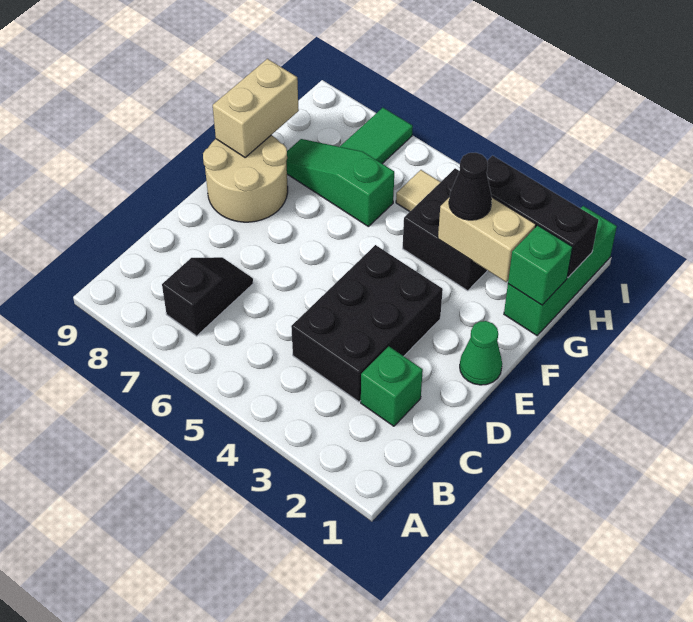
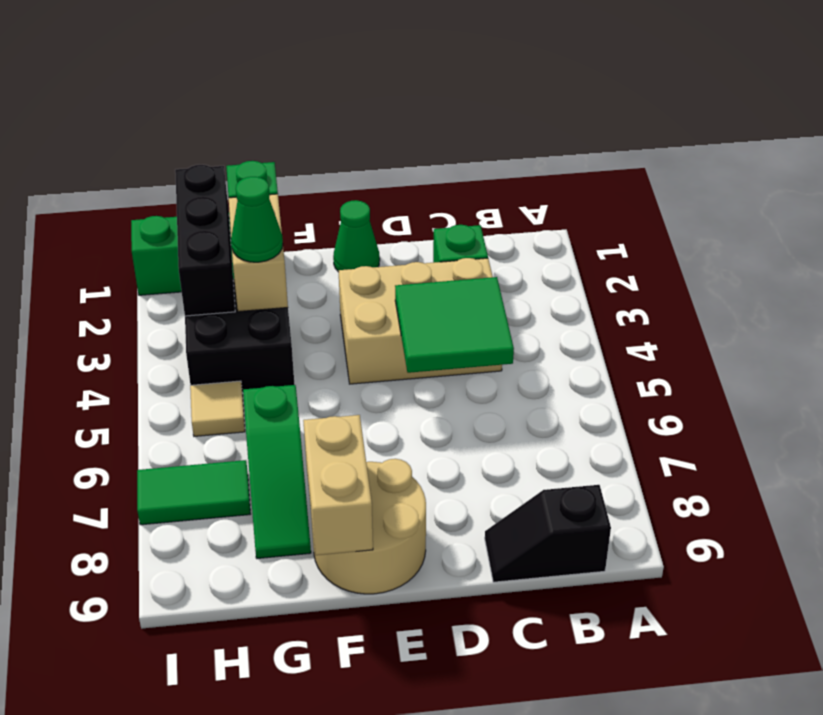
black 1x2 slope [162,257,253,336] -> black 1x2 slope moved to [485,485,611,582]
black 2x3 brick [291,245,443,402] -> tan 2x3 brick [339,258,502,384]
none -> green 2x2 tile [395,277,514,373]
tan 1x2 brick [213,59,299,157] -> tan 1x2 brick turned to [303,415,373,555]
black 1x1 cone [449,153,492,220] -> green 1x1 cone [231,177,283,262]

